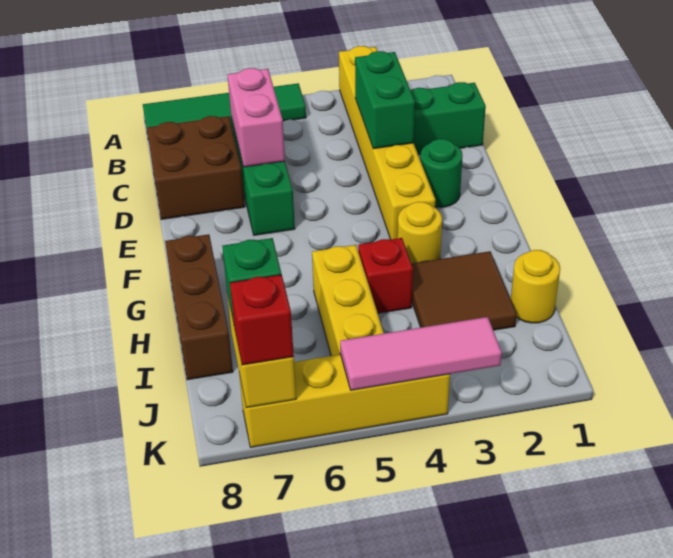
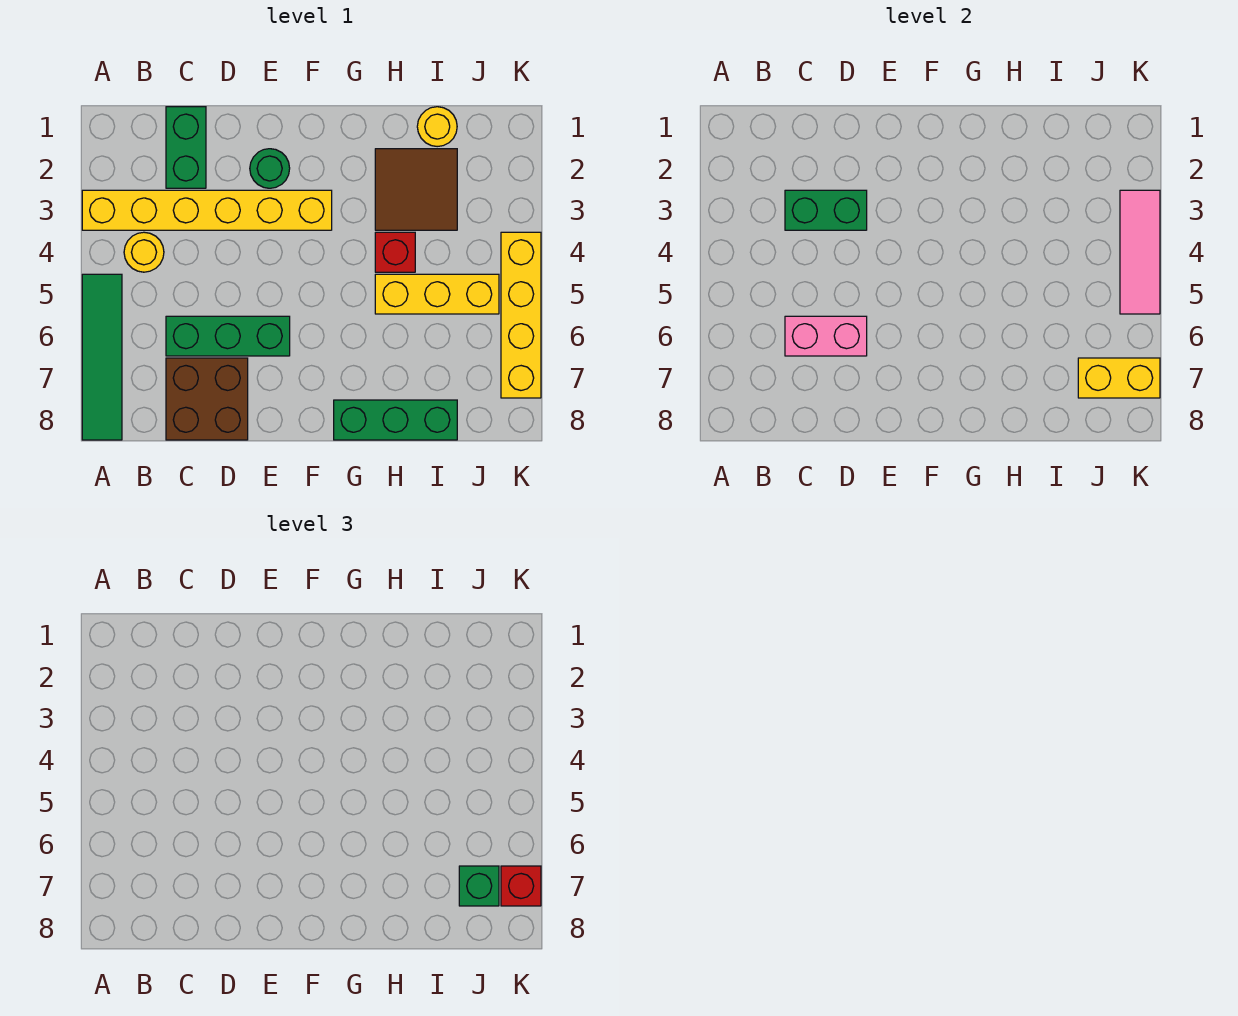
yellow 1x1 round brick [398,202,442,263] -> yellow 1x1 round brick moved to [124,232,164,272]
brown 1x3 brick [165,234,233,380] -> green 1x3 brick [334,400,457,440]

